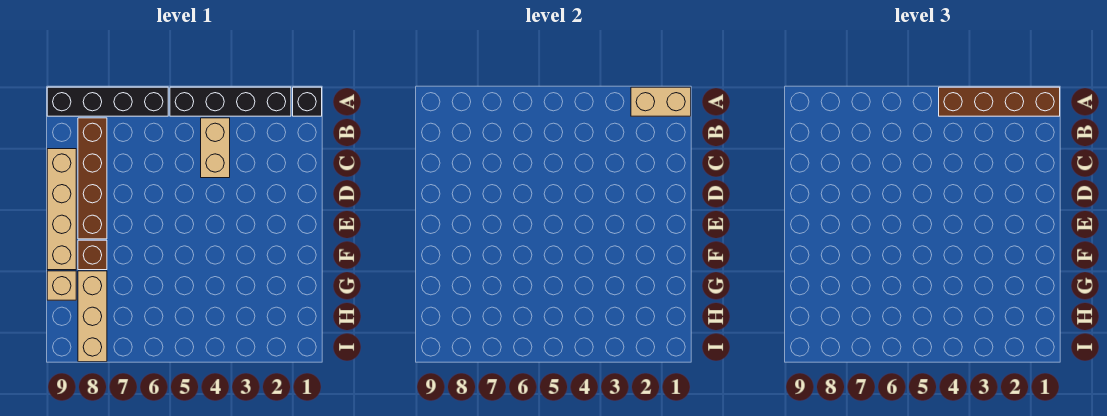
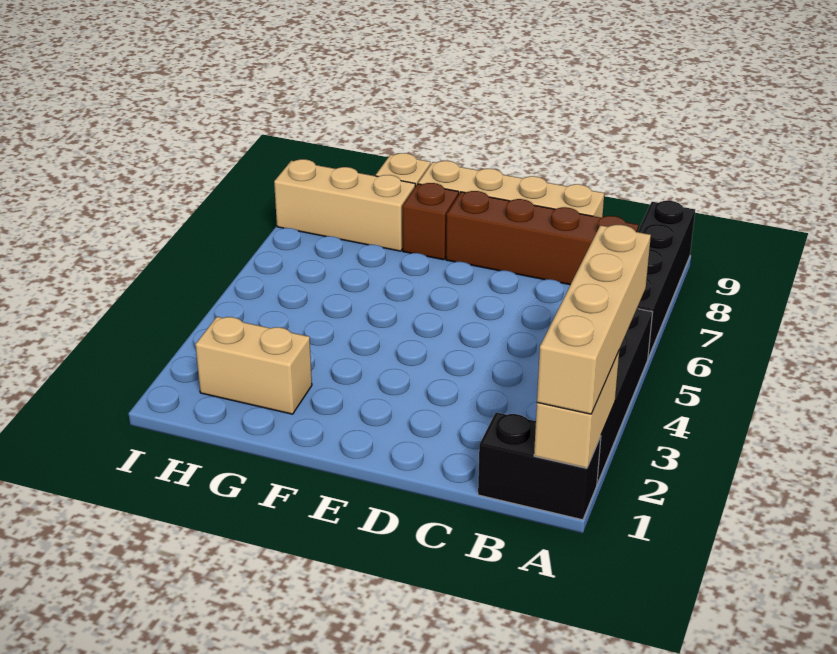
black 1x1 brick [293,87,322,116] -> black 1x2 brick [478,412,601,520]
brown 1x4 brick [939,87,1060,116] -> tan 1x4 brick [537,225,651,414]
tan 1x2 brick [201,118,230,178] -> tan 1x2 brick moved to [195,317,312,414]

